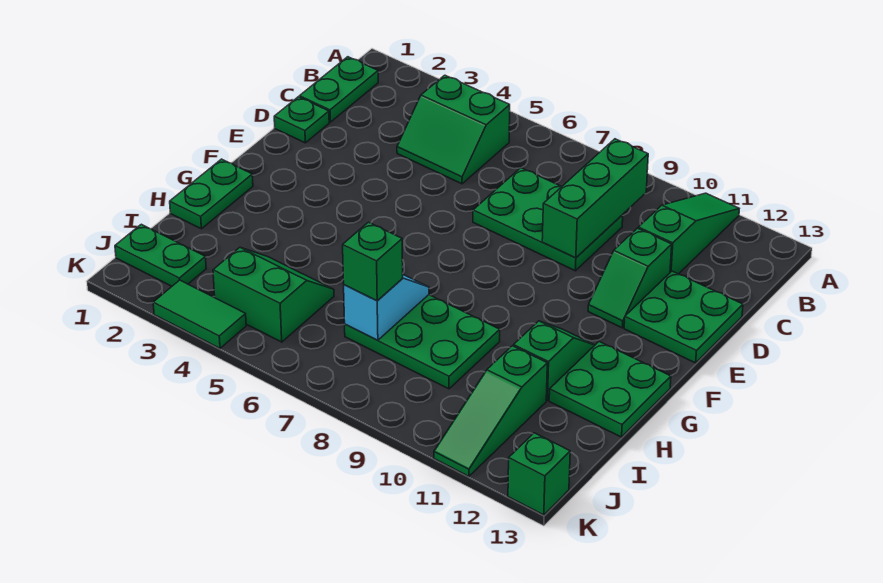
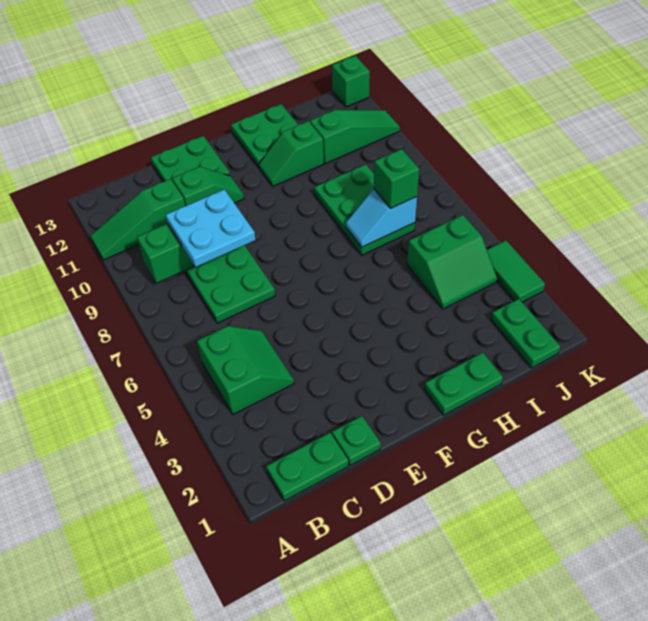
none -> cyan 2x2 plate [166,189,255,267]
green 2x2 slope [213,248,334,342] -> green 2x2 slope turned to [407,215,497,309]

